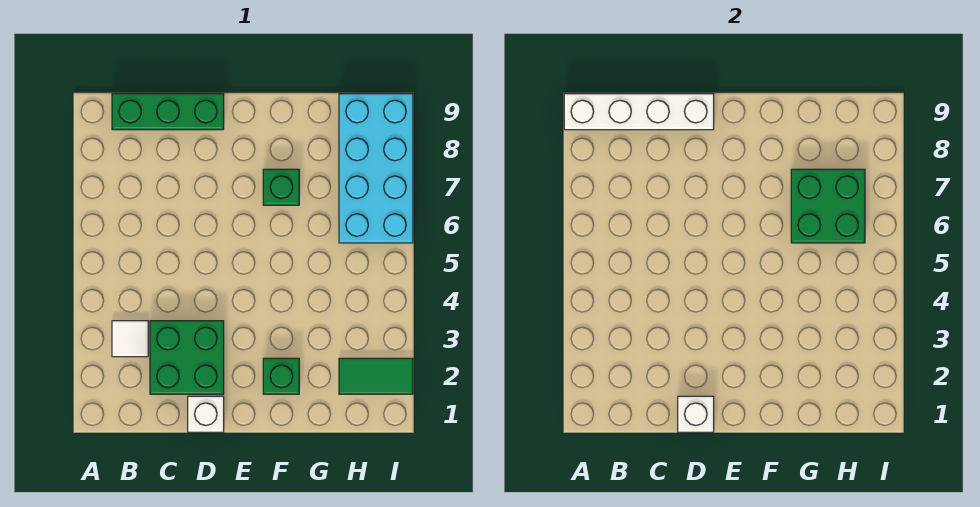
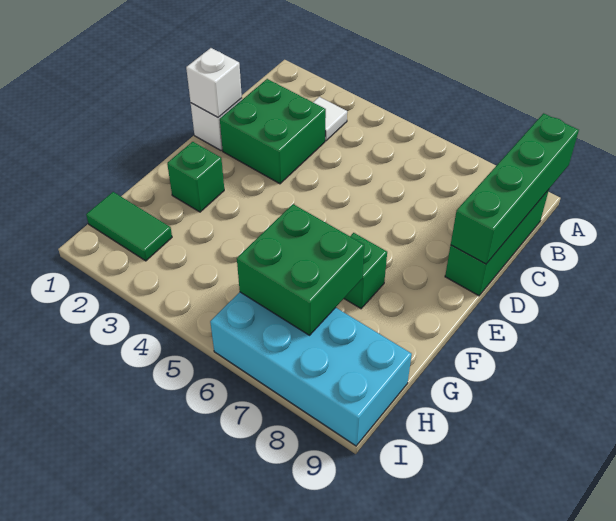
white 1x4 brick [564,94,714,130] -> green 1x4 brick [451,113,579,264]
green 1x2 tile [339,358,413,394] -> green 1x2 tile turned to [86,192,172,261]

